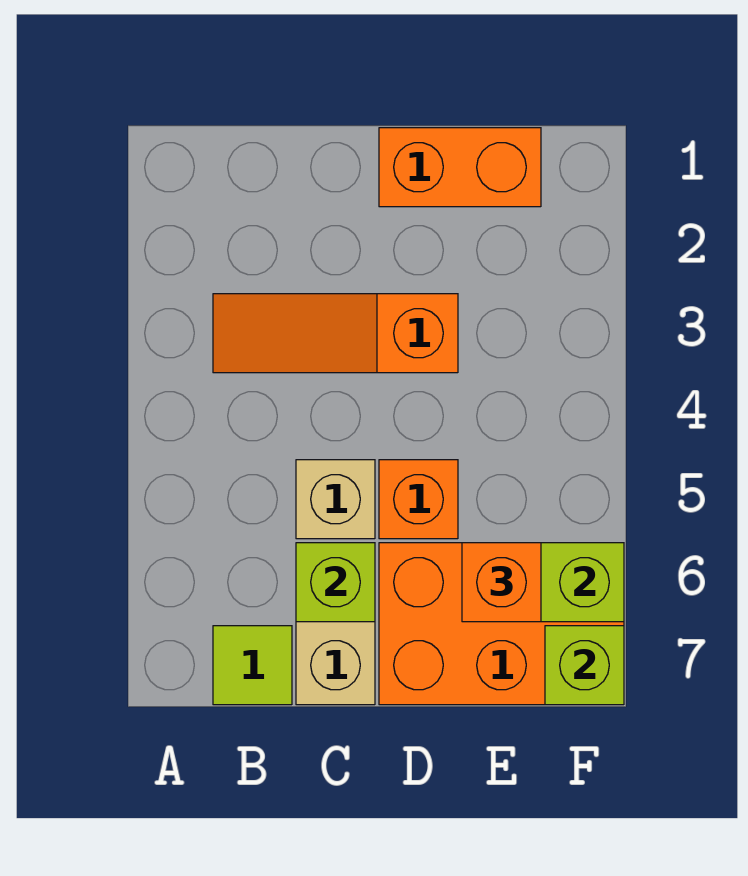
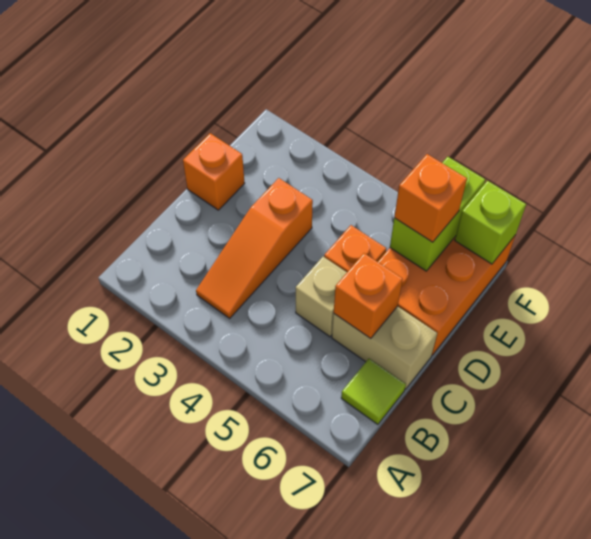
lime 1x1 brick [296,543,375,622] -> orange 1x1 brick [334,253,403,338]
orange 1x2 brick [379,128,541,207] -> orange 1x1 brick [183,133,245,210]

